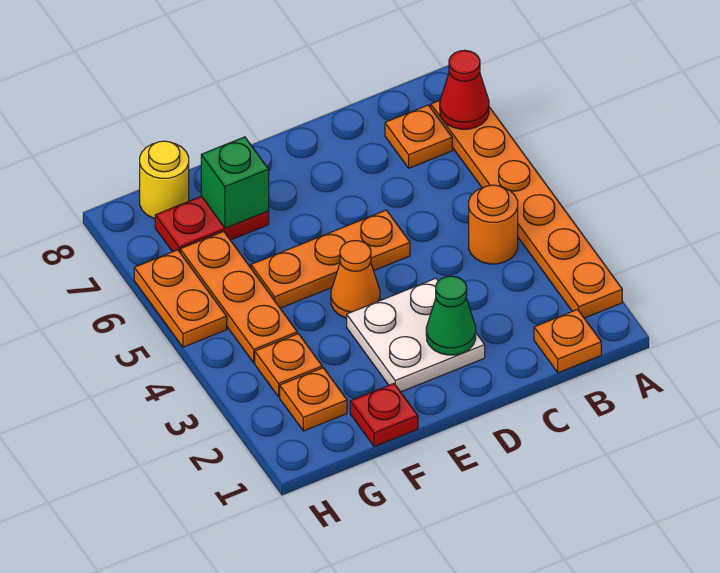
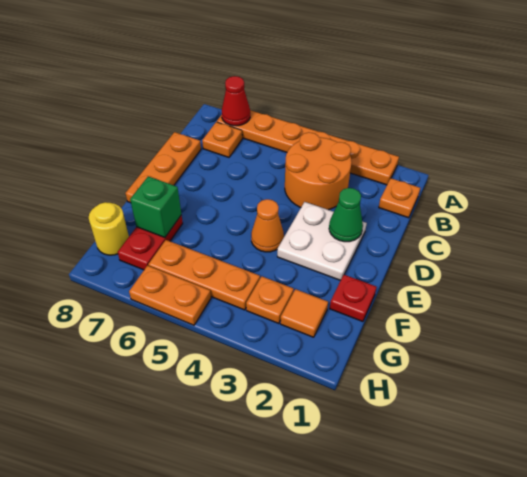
orange 1x1 round brick [469,185,518,264] -> orange 2x2 round brick [285,132,352,210]
orange 1x3 plate [251,210,410,308] -> orange 1x3 plate moved to [126,132,201,203]
orange 1x1 plate [280,368,347,431] -> orange 1x1 tile [280,289,328,337]

